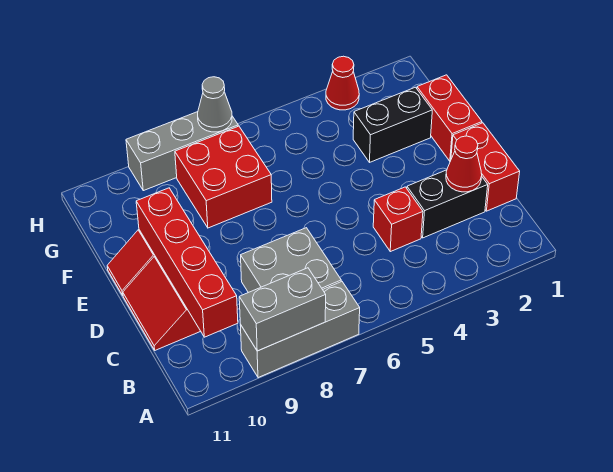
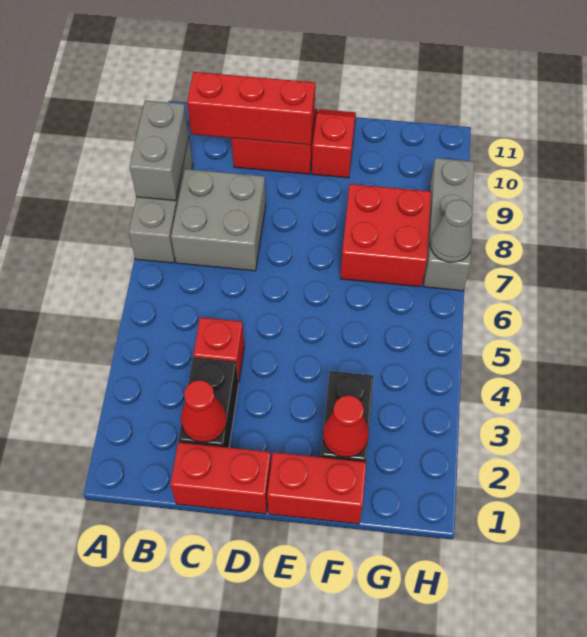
red 1x4 brick [136,188,238,337] -> red 1x3 brick [187,72,315,145]
red 1x1 cone [326,56,359,110] -> red 1x1 cone moved to [323,395,369,457]

